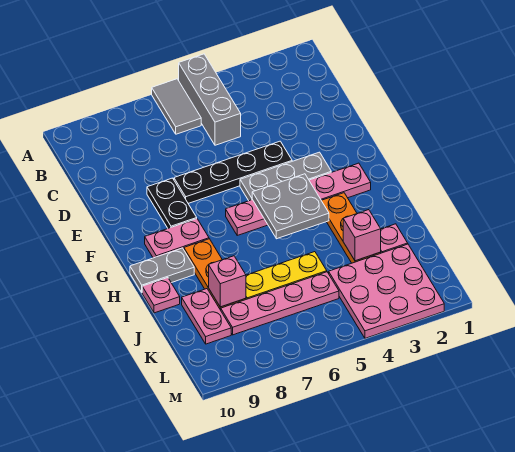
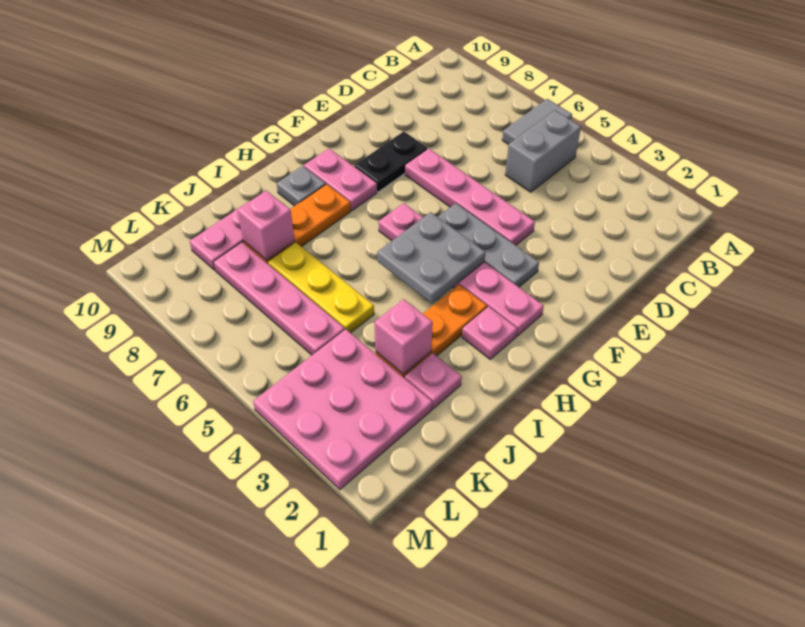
grey 1x3 brick [179,54,241,145] -> grey 1x2 brick [505,110,581,192]
black 1x4 plate [174,141,292,203] -> pink 1x4 plate [405,149,535,245]
grey 1x2 plate [130,248,194,292] -> grey 1x1 plate [277,166,326,206]
pink 1x1 plate [142,278,180,313] -> pink 1x1 plate moved to [462,307,517,359]

